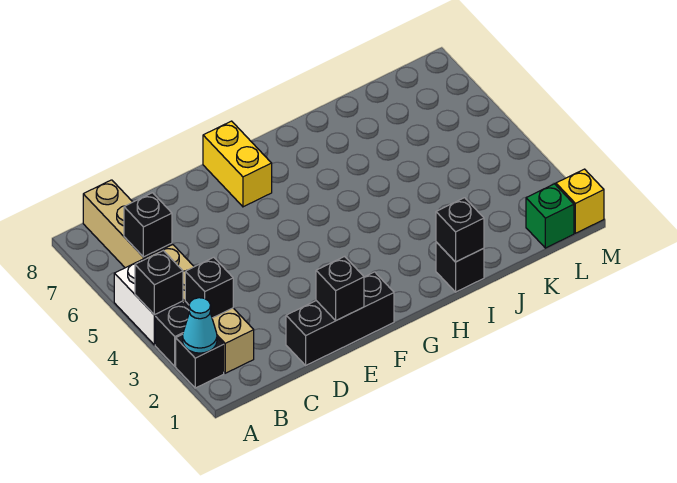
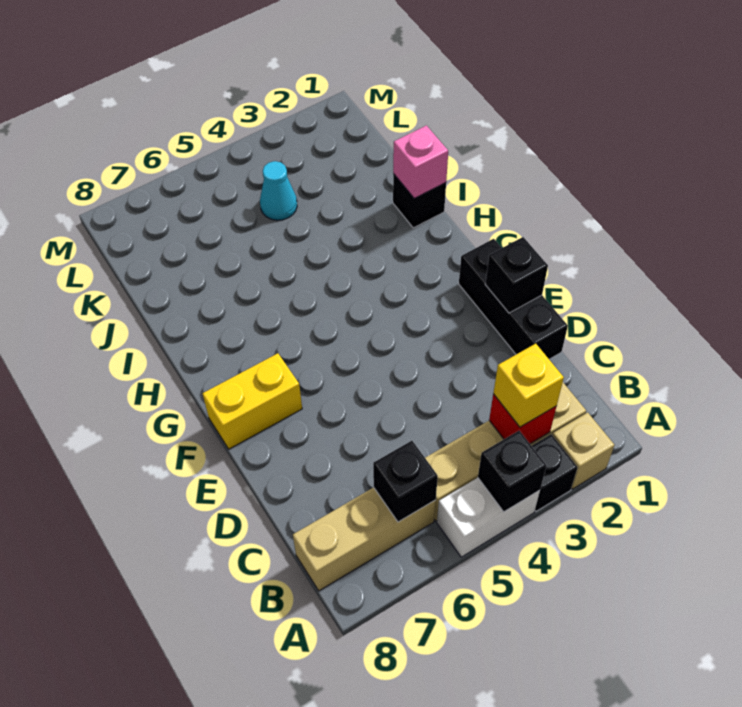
black 1x1 brick [176,334,224,388] -> tan 1x1 brick [552,412,614,489]
cyan 1x1 cone [183,298,217,353] -> cyan 1x1 cone moved to [260,161,297,220]
black 1x1 brick [185,257,233,318] -> red 1x1 brick [489,394,557,444]
black 1x1 brick [436,198,484,262] -> pink 1x1 brick [393,125,448,198]
green 1x1 brick [526,184,574,248] -> none
yellow 1x1 brick [556,169,604,233] -> yellow 1x1 brick moved to [493,344,564,427]

